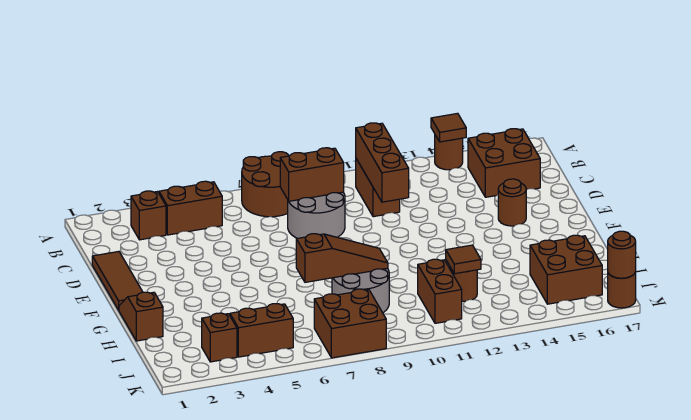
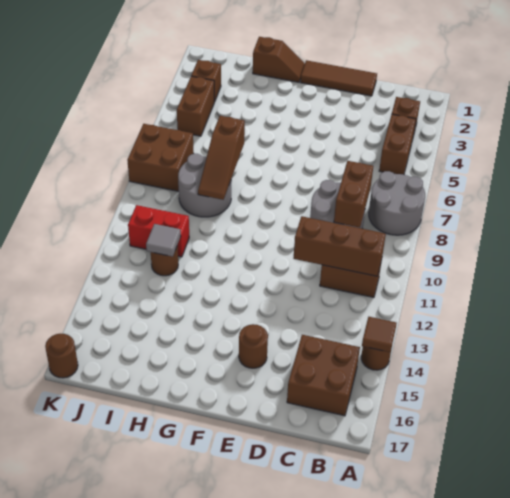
brown 2x2 round brick [242,152,289,217] -> grey 2x2 round brick [369,171,425,235]
brown 1x2 brick [418,259,462,323] -> red 1x2 brick [128,205,189,257]
brown 1x1 tile [446,245,481,274] -> grey 1x1 tile [146,224,181,257]
brown 2x2 brick [530,235,602,304] -> none
brown 1x1 round brick [608,231,636,278] -> none

